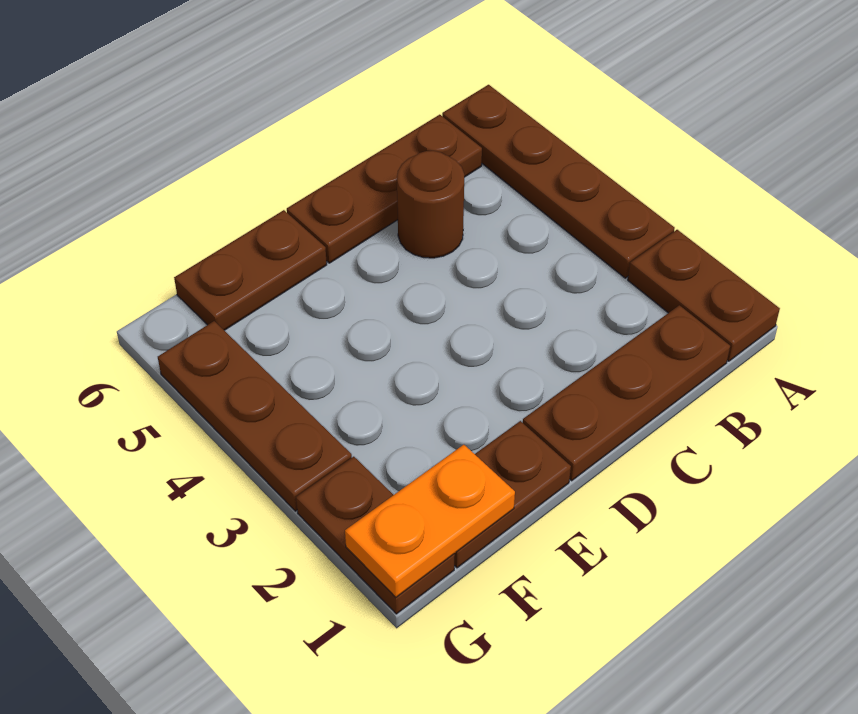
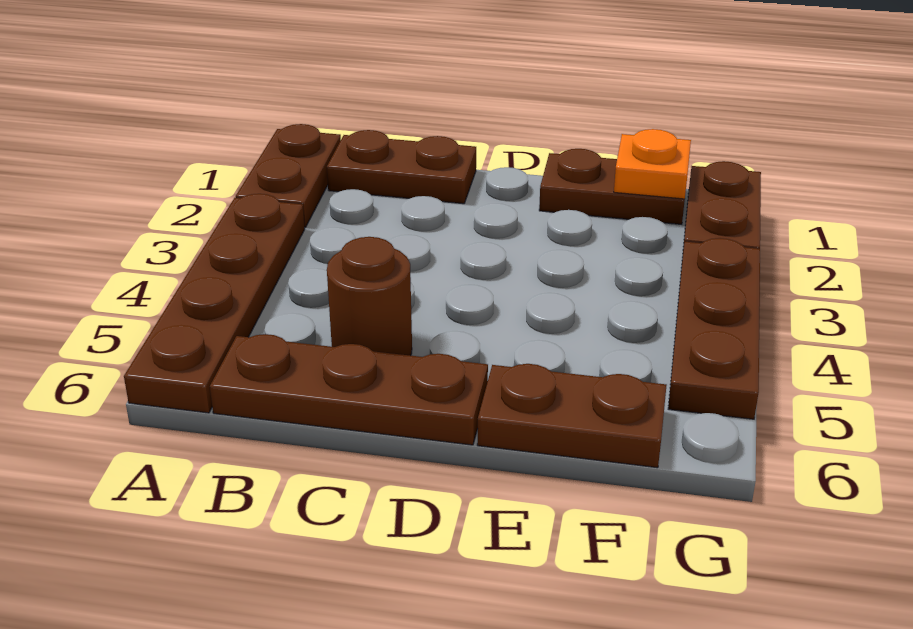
brown 1x3 plate [523,305,730,481] -> brown 1x2 plate [327,130,476,204]
orange 1x2 plate [345,445,515,597] -> orange 1x1 plate [614,129,691,199]

